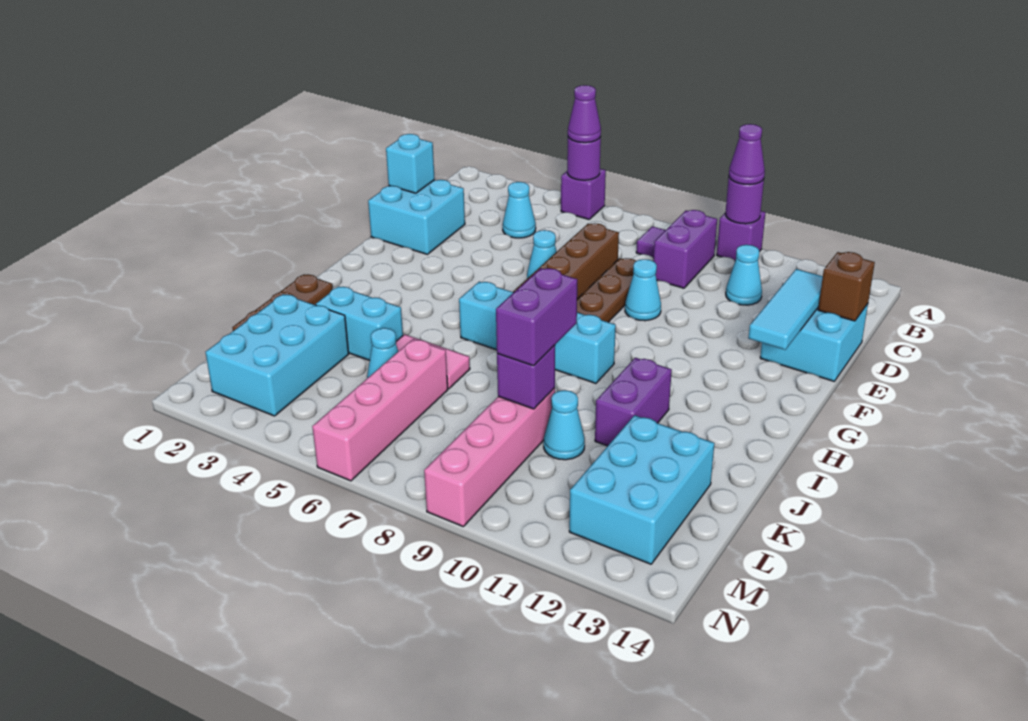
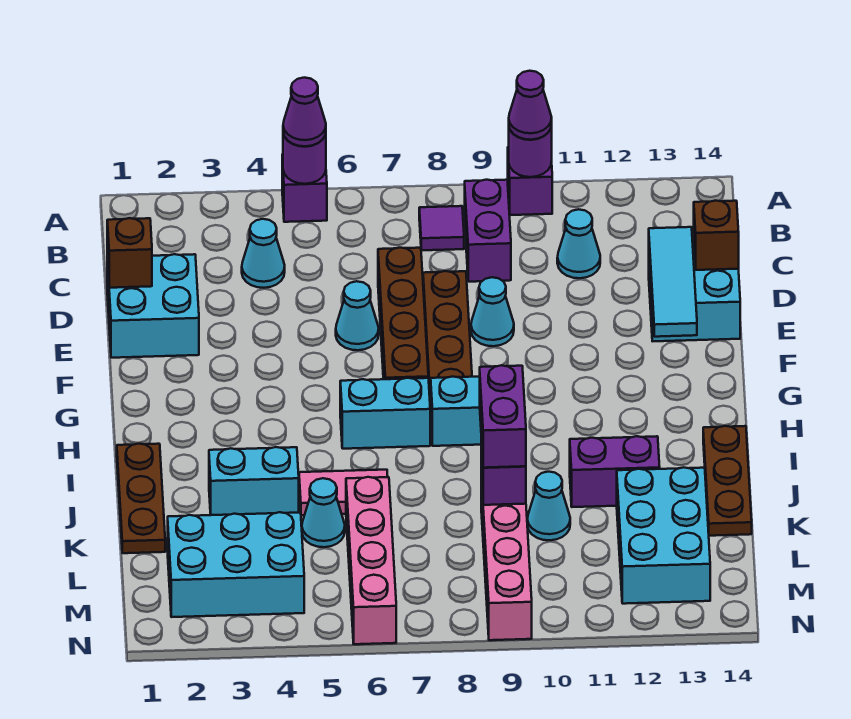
cyan 1x1 brick [386,134,435,193] -> brown 1x1 brick [107,218,152,288]
purple 1x2 brick [595,358,672,446] -> purple 1x2 brick turned to [570,436,660,507]
none -> brown 1x3 plate [703,426,752,536]
cyan 2x3 brick [205,294,349,416] -> cyan 2x3 brick turned to [168,512,304,617]

